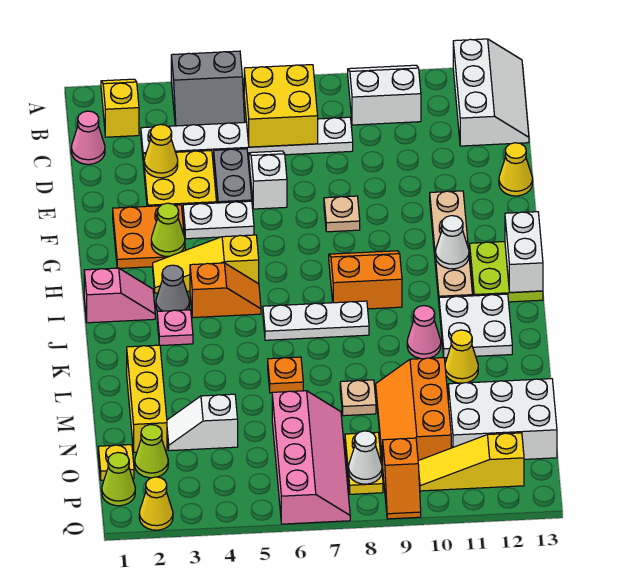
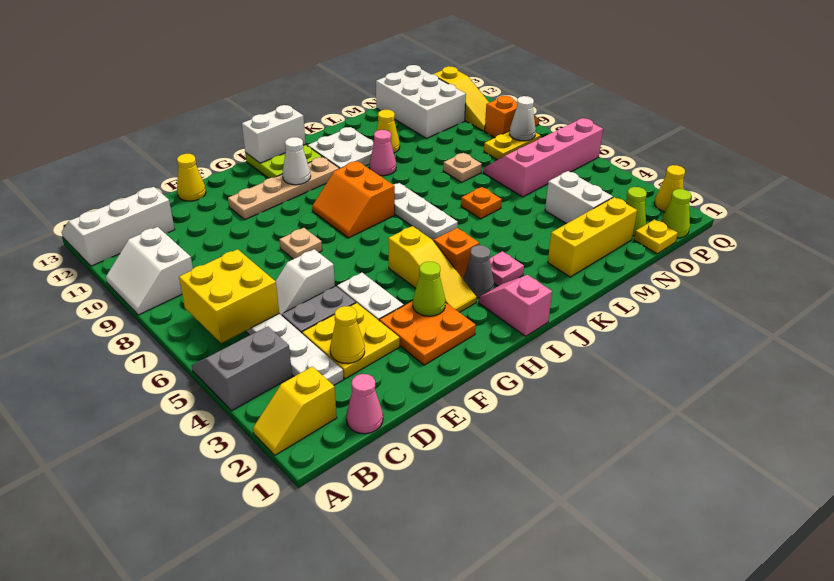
grey 2x2 slope [171,51,245,126] -> grey 2x2 slope turned to [192,327,292,411]
orange 2x3 slope [376,358,451,466] -> none
white 1x2 slope [167,394,238,451] -> white 1x2 brick [545,171,613,224]

